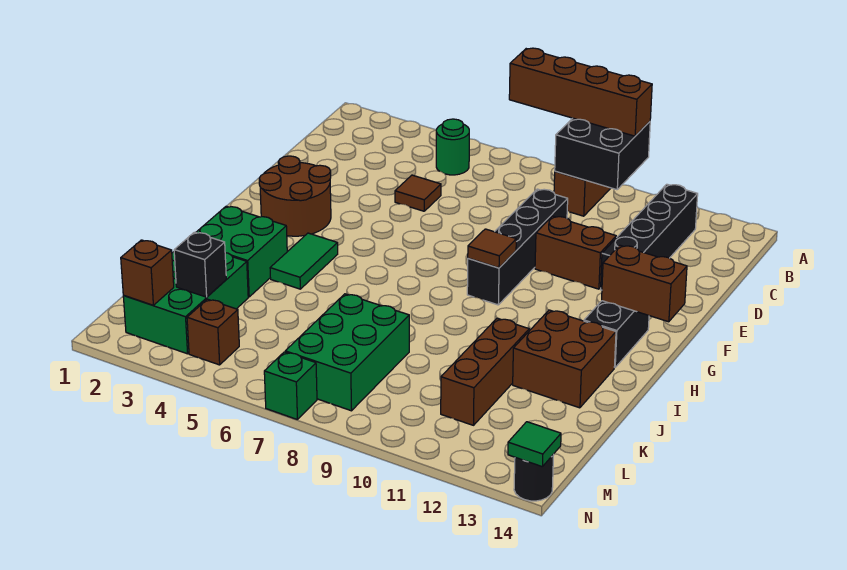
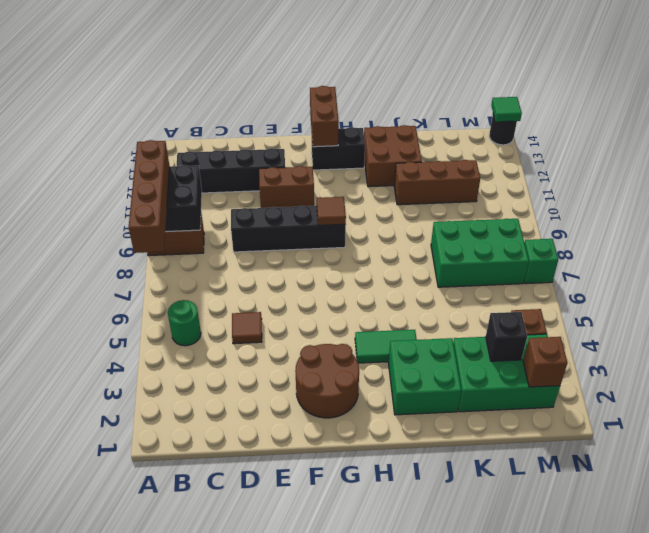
brown 1x2 brick [535,216,616,289] -> brown 1x2 brick turned to [259,166,314,208]

